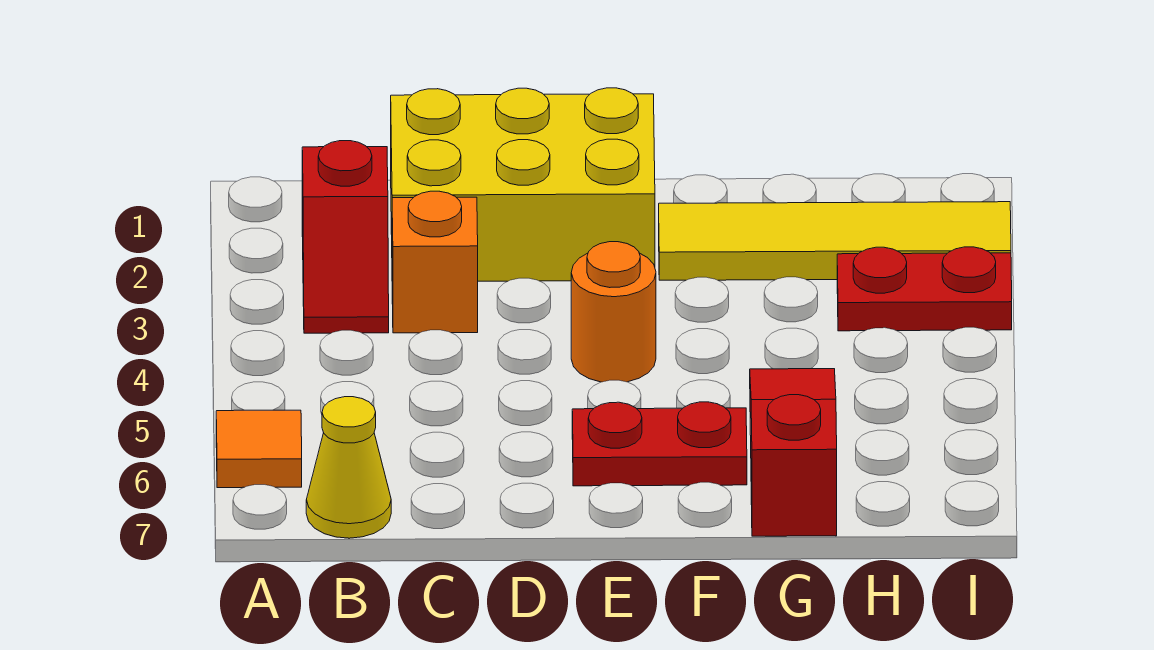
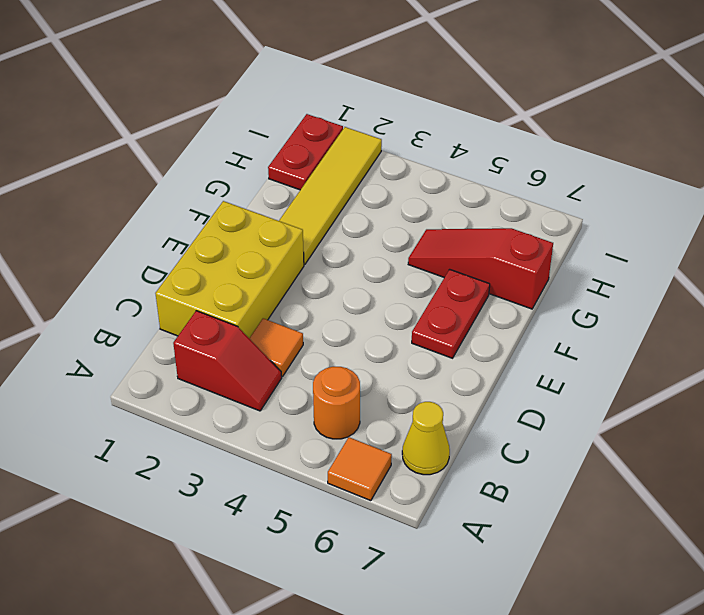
orange 1x1 brick [392,191,478,333] -> orange 1x1 tile [249,318,303,377]
orange 1x1 round brick [571,242,656,382] -> orange 1x1 round brick moved to [313,367,360,439]
red 1x2 plate [837,247,1012,331] -> red 1x2 plate moved to [268,114,343,190]

